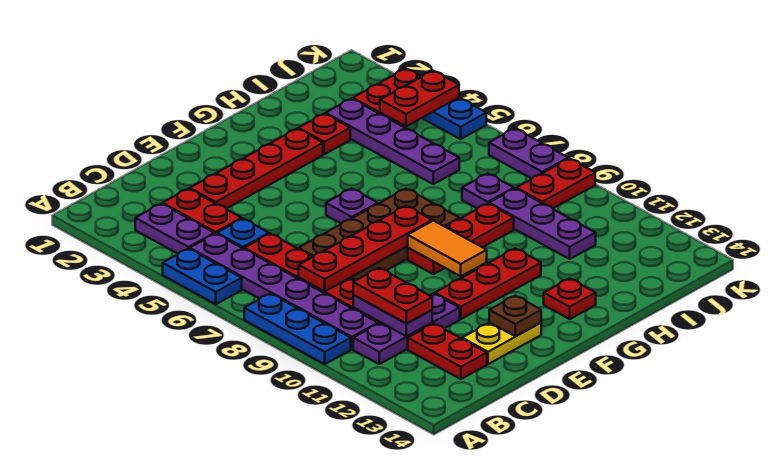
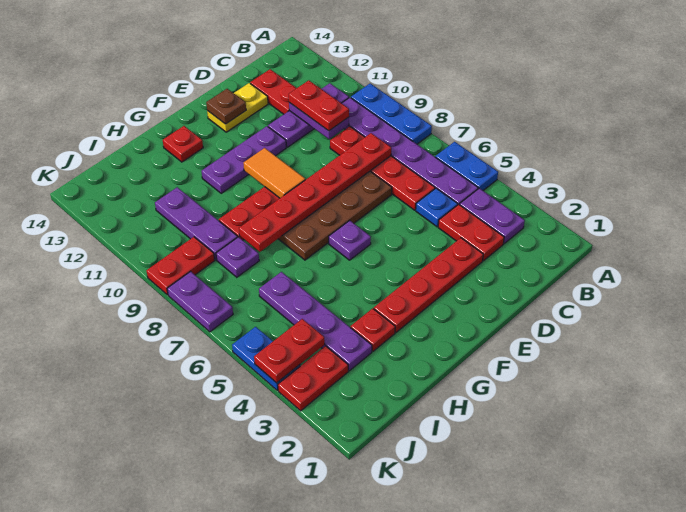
red 1x4 plate [299,206,432,291] -> red 1x6 plate [239,133,391,252]
red 1x3 plate [435,248,541,319] -> purple 1x3 plate [201,126,286,193]

